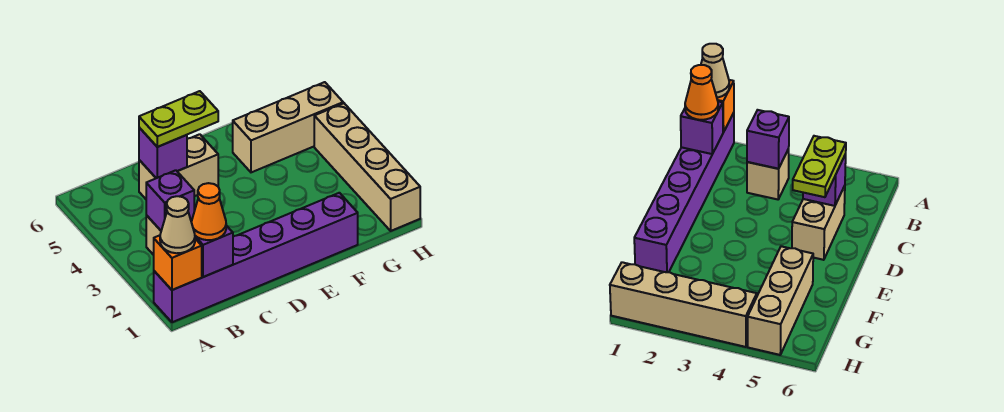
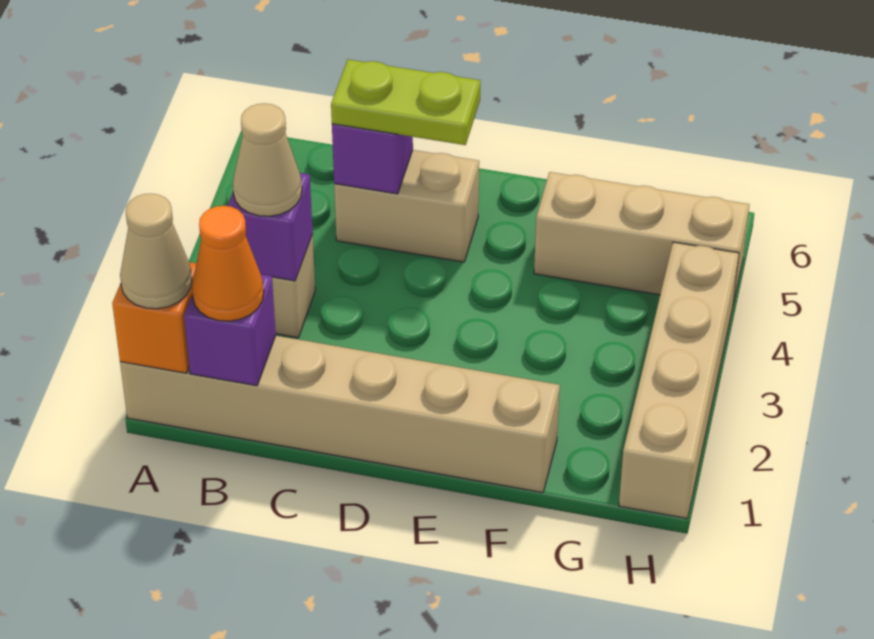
purple 1x6 brick [154,193,358,322] -> tan 1x6 brick [120,336,560,493]
none -> tan 1x1 cone [233,103,302,216]

